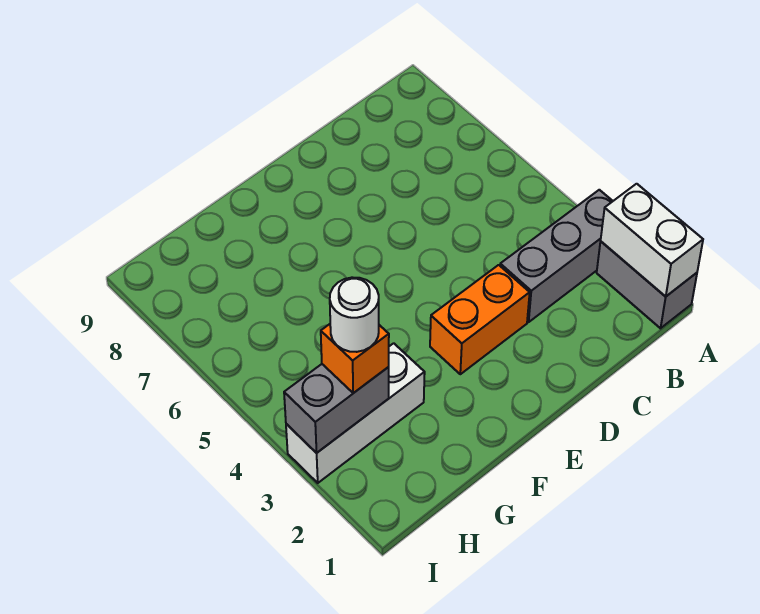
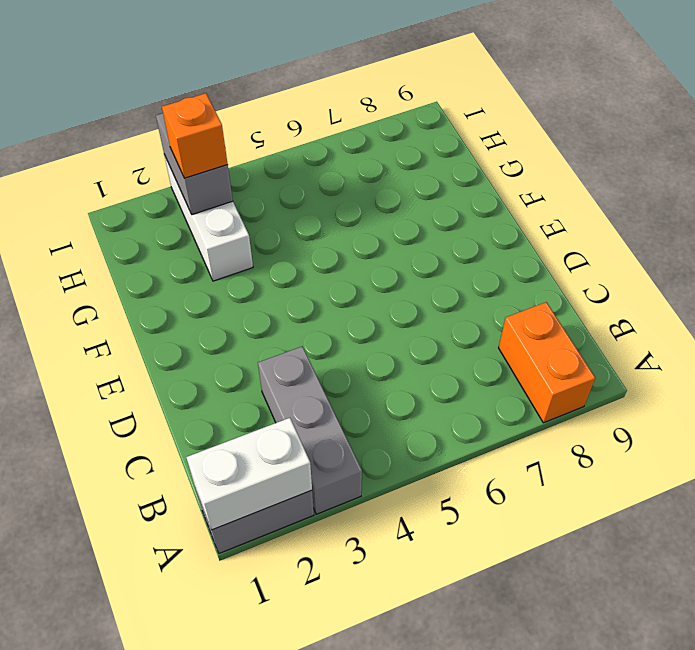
orange 1x2 brick [430,265,530,374] -> orange 1x2 brick moved to [499,302,595,423]
white 1x1 round brick [330,277,379,352] -> none

